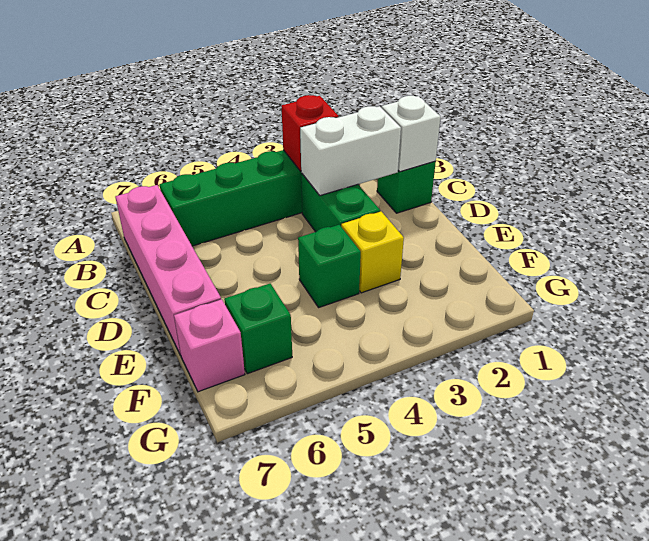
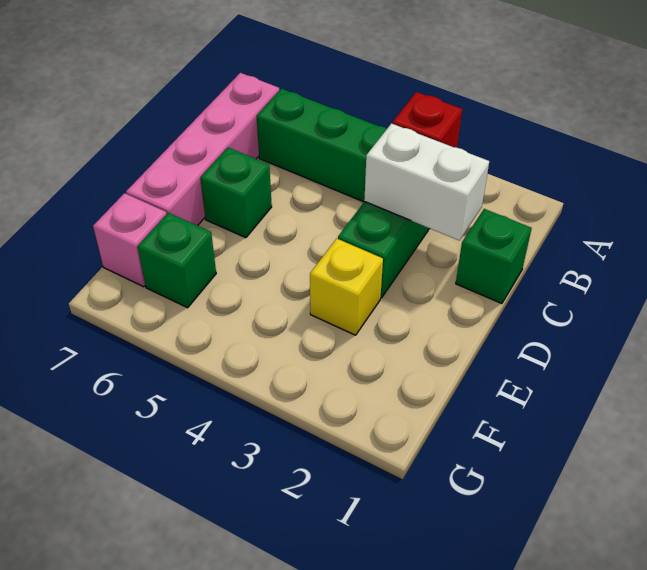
white 1x1 brick [382,96,441,172] -> none
green 1x1 brick [298,225,361,307] -> green 1x1 brick moved to [200,148,272,238]

